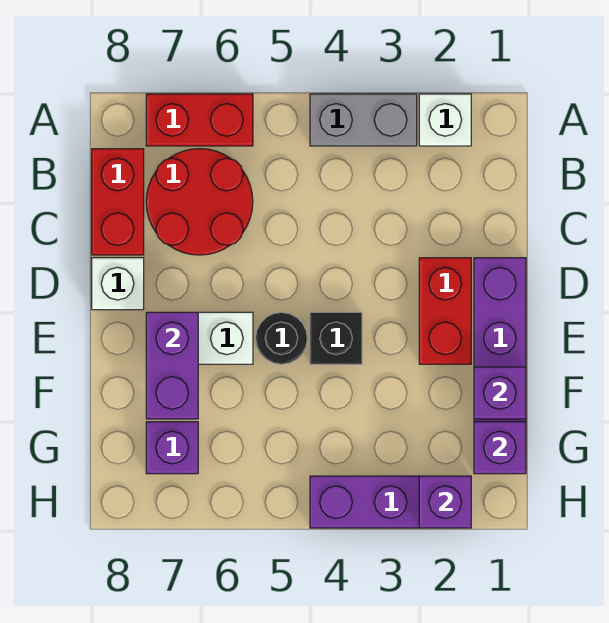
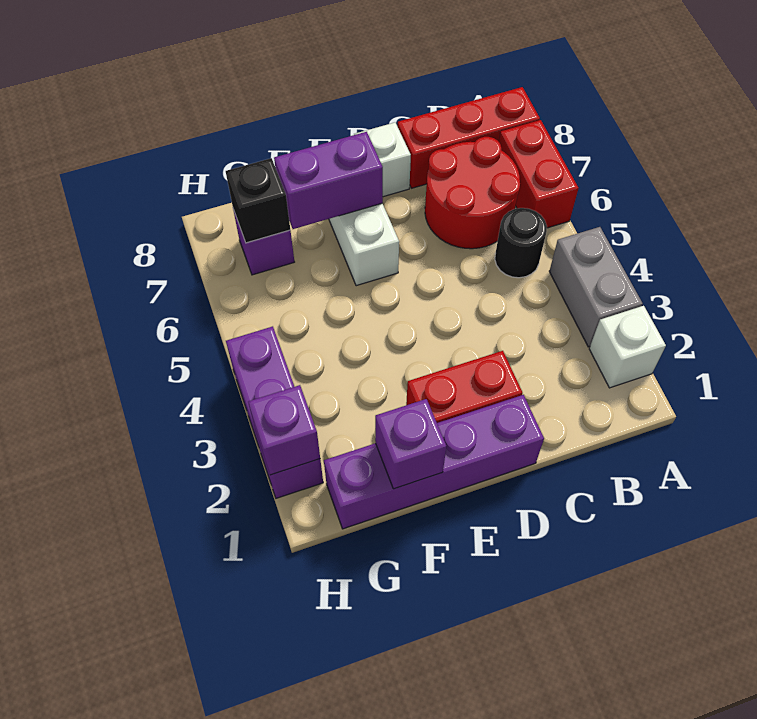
red 1x2 brick [92,149,144,255] -> red 1x3 brick [397,87,540,188]
black 1x1 brick [310,312,362,364] -> black 1x1 brick moved to [226,158,290,243]
black 1x1 round brick [255,312,307,364] -> black 1x1 round brick moved to [495,208,547,278]
purple 1x1 brick [474,422,526,474] -> none

